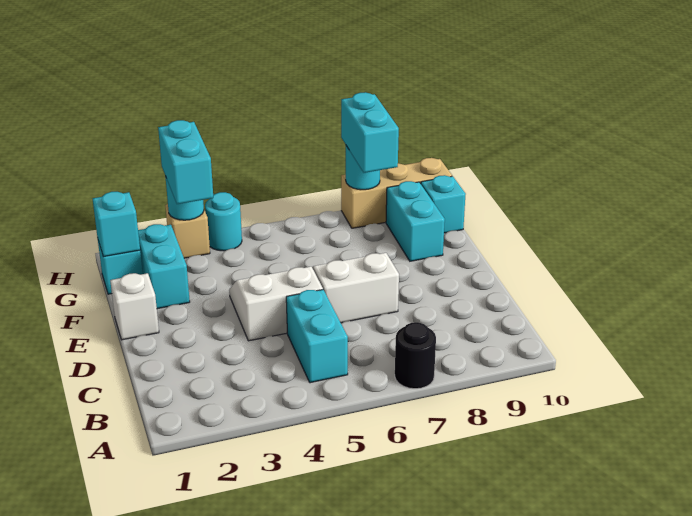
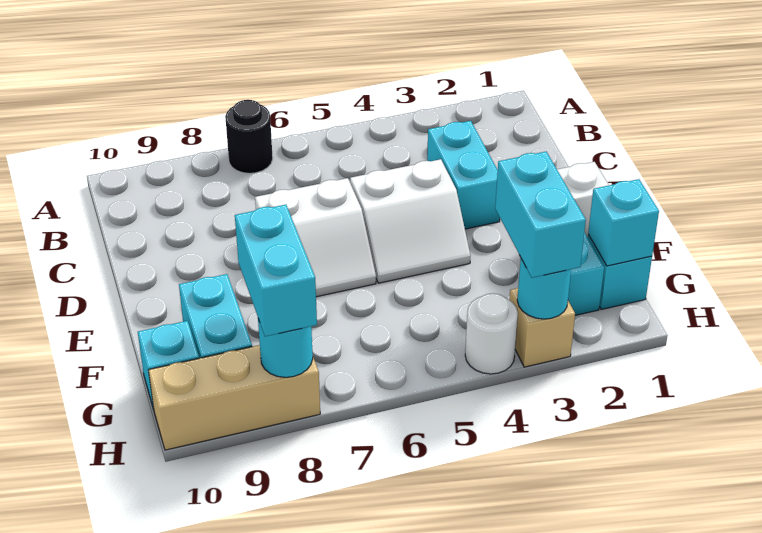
cyan 1x2 brick [286,290,348,383] -> cyan 1x2 brick moved to [427,121,500,229]
cyan 1x1 round brick [205,192,242,251] -> white 1x1 round brick [465,293,518,374]

